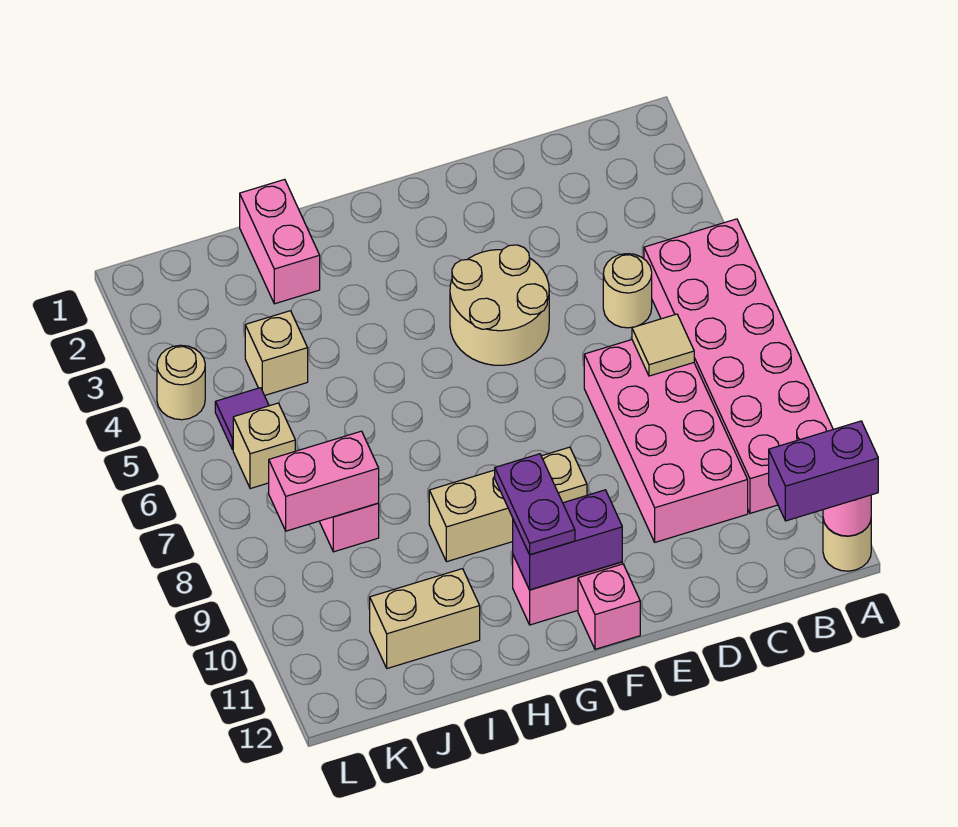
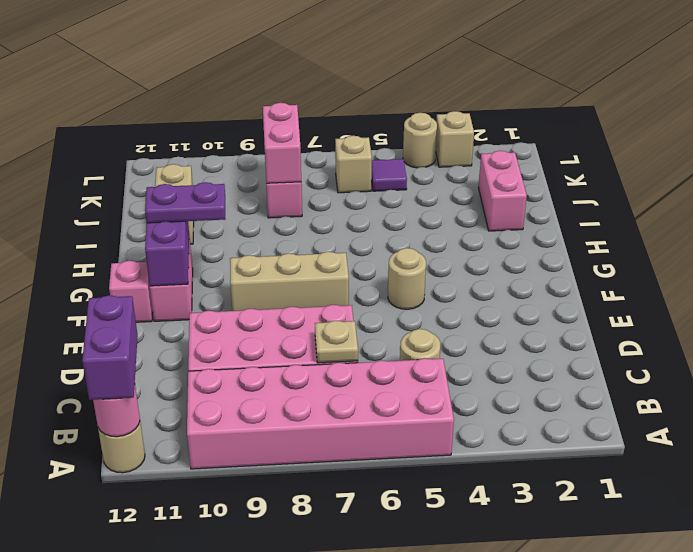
tan 1x1 tile [632,314,694,376] -> tan 1x1 plate [315,321,358,363]
tan 2x2 round brick [450,245,549,365] -> tan 1x1 round brick [388,248,426,309]
tan 1x3 brick [429,447,587,562] -> tan 1x3 brick turned to [230,252,349,311]
pink 1x2 brick [240,179,320,304] -> pink 1x2 brick turned to [478,151,527,231]
tan 1x1 brick [245,311,308,395] -> tan 1x1 brick moved to [436,111,474,167]

